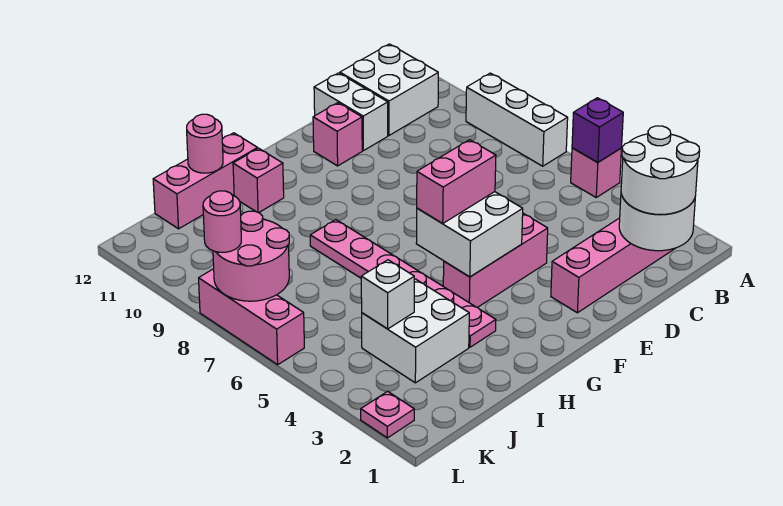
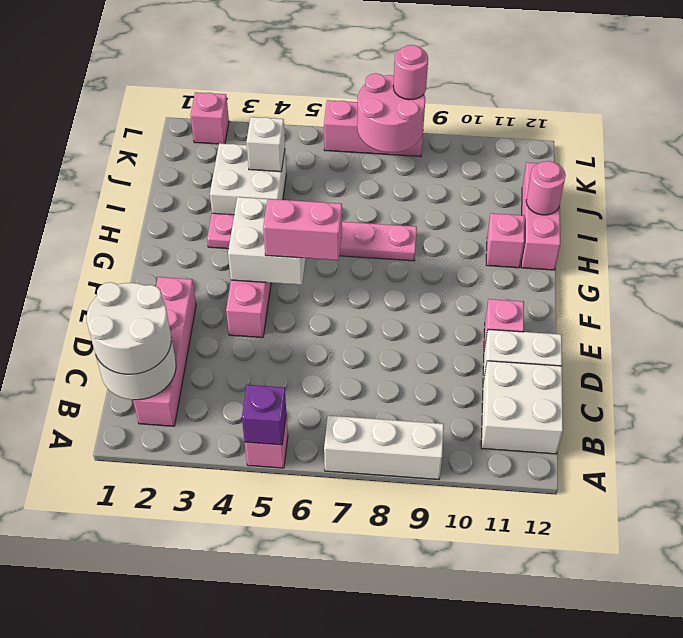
pink 1x2 brick [417,140,496,224] -> pink 1x2 brick turned to [263,199,342,260]
pink 1x1 plate [361,391,414,438] -> pink 1x1 brick [191,92,229,144]

